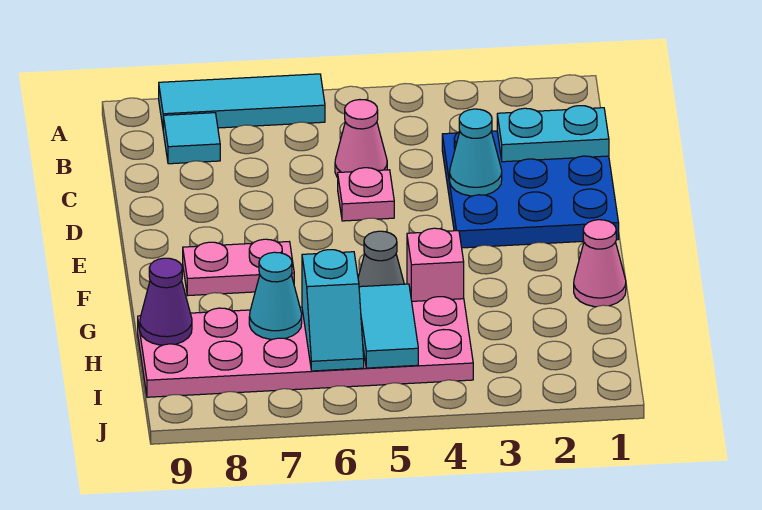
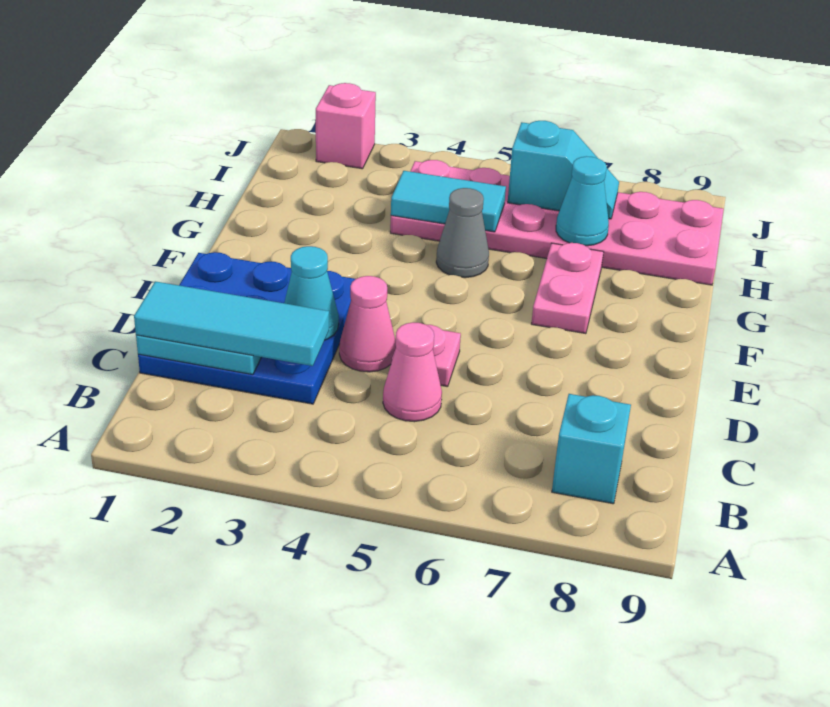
cyan 1x3 tile [159,74,325,128] -> cyan 1x3 tile moved to [134,281,329,366]
cyan 1x1 tile [163,113,220,164] -> cyan 1x1 brick [552,394,631,504]
pink 1x2 plate [183,239,294,296] -> pink 1x2 plate turned to [531,243,603,334]
pink 1x1 cone [574,220,626,307] -> pink 1x1 cone moved to [339,276,396,372]
pink 1x1 brick [407,228,464,301] -> pink 1x1 brick moved to [316,83,376,169]
cyan 1x2 tile [359,284,418,368] -> cyan 1x2 tile turned to [391,171,506,232]
cyan 1x2 slope [302,250,364,371] -> cyan 1x2 slope turned to [508,121,619,219]
purple 1x1 cone [140,258,192,345] -> none

